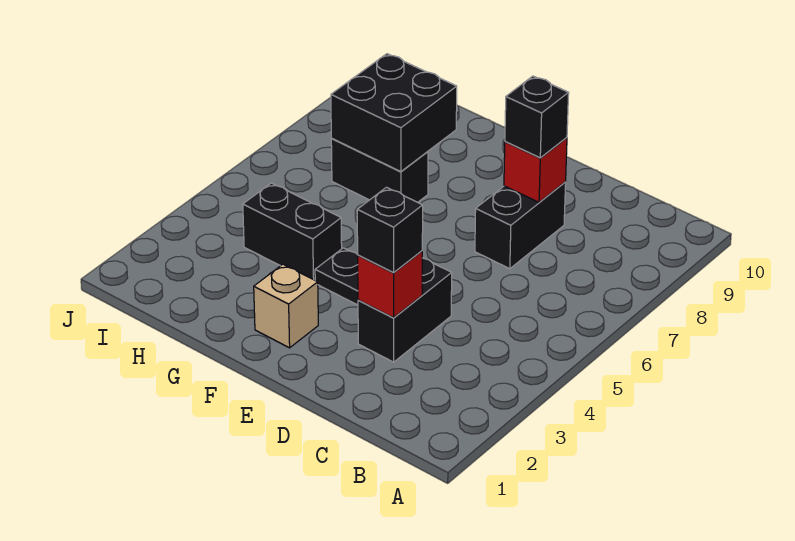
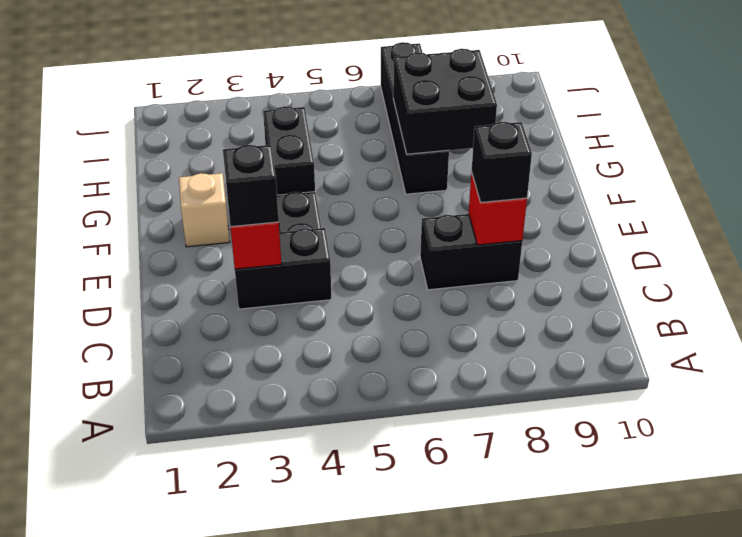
black 1x2 brick [331,139,428,202] -> black 1x4 brick [381,42,449,194]

